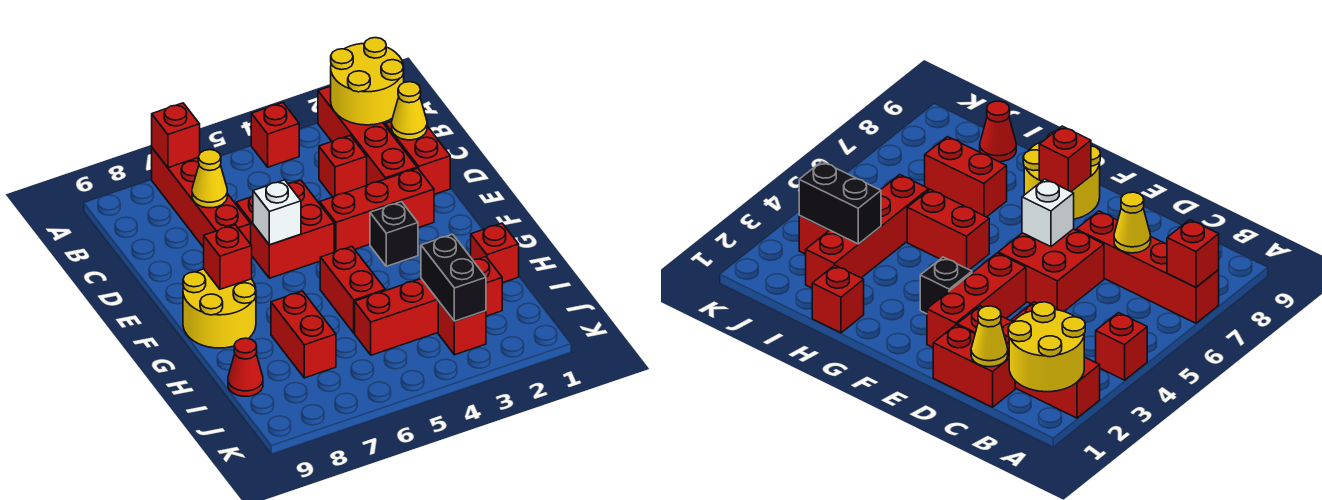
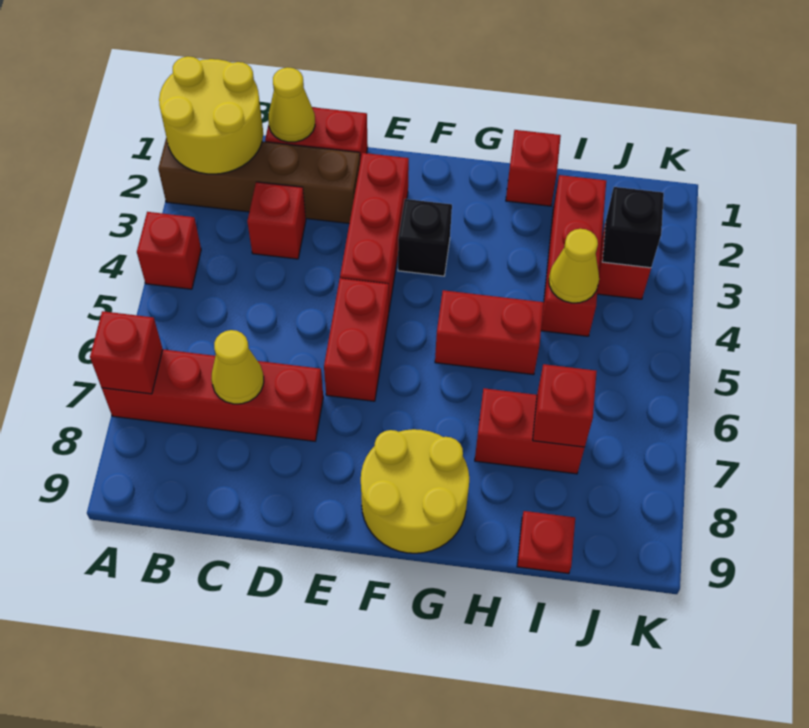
red 1x4 brick [318,86,417,185] -> brown 1x4 brick [158,138,360,223]
red 2x2 brick [236,180,334,278] -> red 1x2 brick [324,278,389,401]
white 1x1 brick [253,180,301,245] -> none
red 1x1 brick [204,225,252,289] -> red 1x1 brick moved to [533,364,597,447]
red 1x4 brick [355,257,502,355] -> red 1x3 brick [541,175,606,336]
black 1x2 brick [421,234,486,321] -> black 1x1 brick [602,187,664,268]
none -> yellow 1x1 cone [549,229,599,303]
red 1x1 cone [228,338,263,396] -> red 1x1 plate [517,511,575,574]

